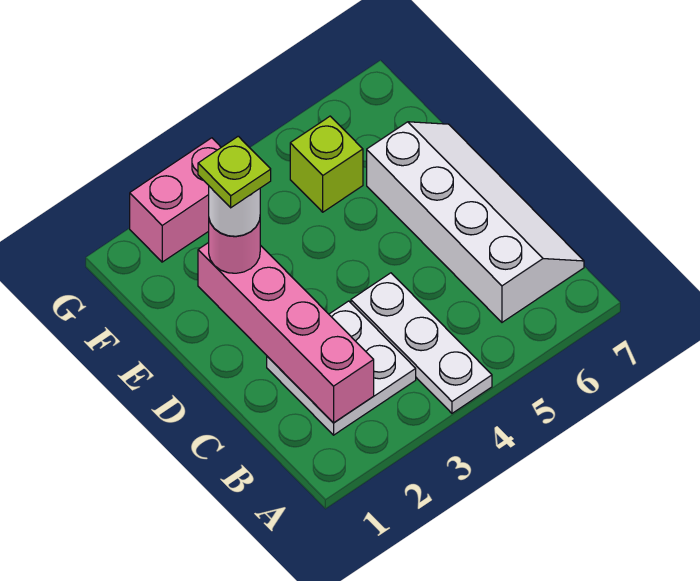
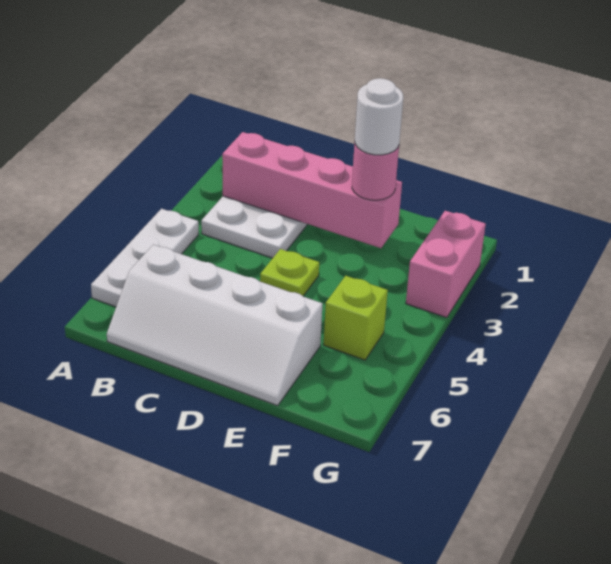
white 1x3 plate [351,273,492,413] -> white 1x3 plate turned to [91,209,199,307]
lime 1x1 plate [198,136,271,208] -> lime 1x1 plate moved to [260,249,319,296]

